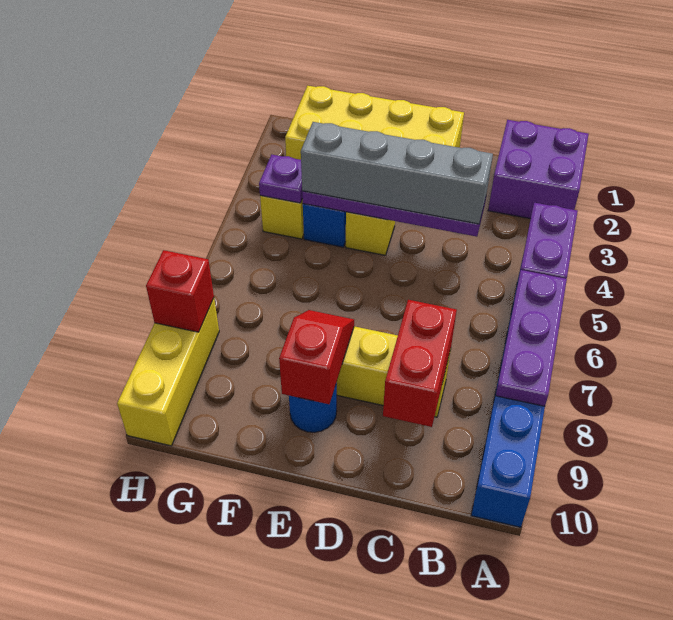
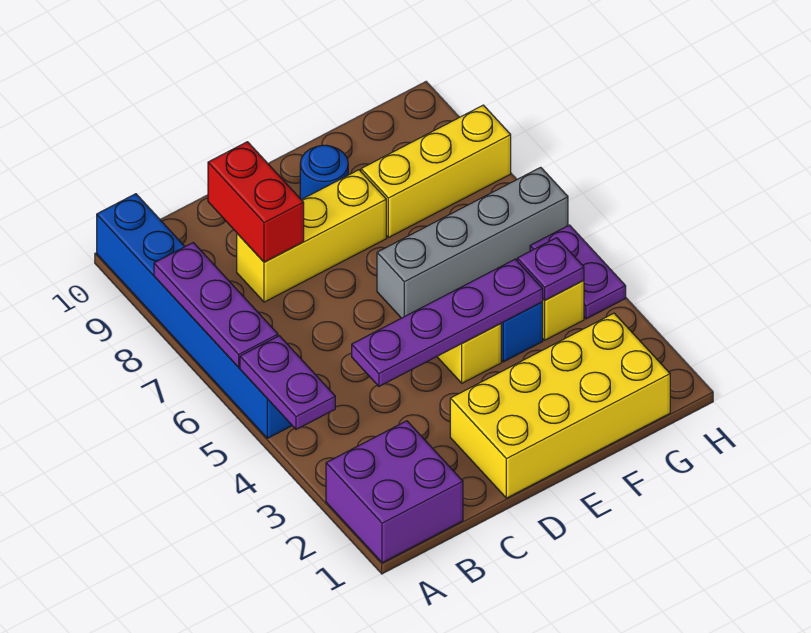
grey 1x4 brick [301,122,493,224] -> grey 1x4 brick moved to [377,167,568,318]
red 1x2 slope [279,310,354,404] -> none
none -> purple 1x2 plate [530,225,626,319]
yellow 1x3 brick [117,298,219,446] -> yellow 1x3 brick turned to [361,105,511,238]
red 1x1 brick [146,250,214,332] -> none

